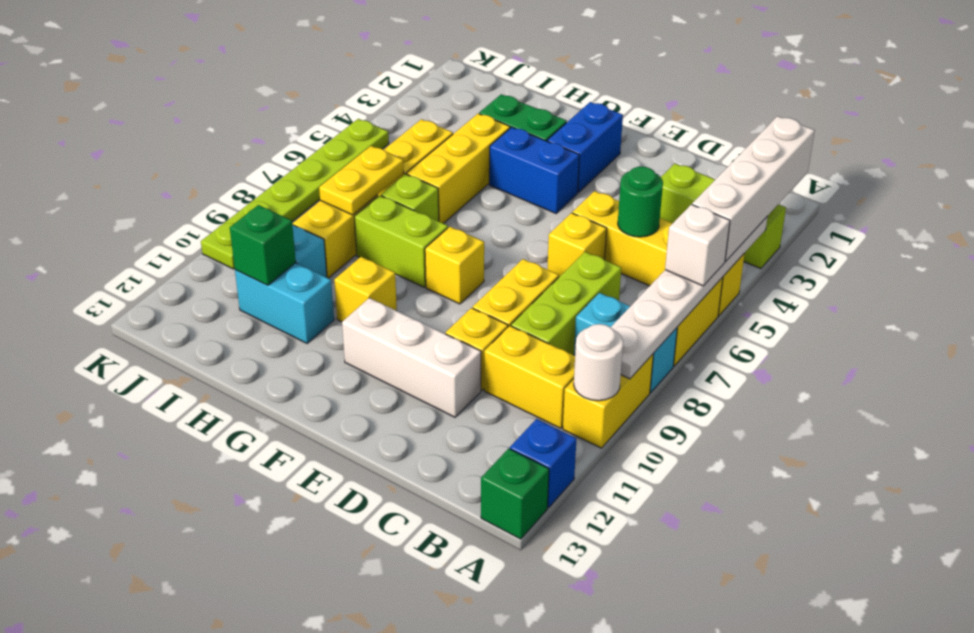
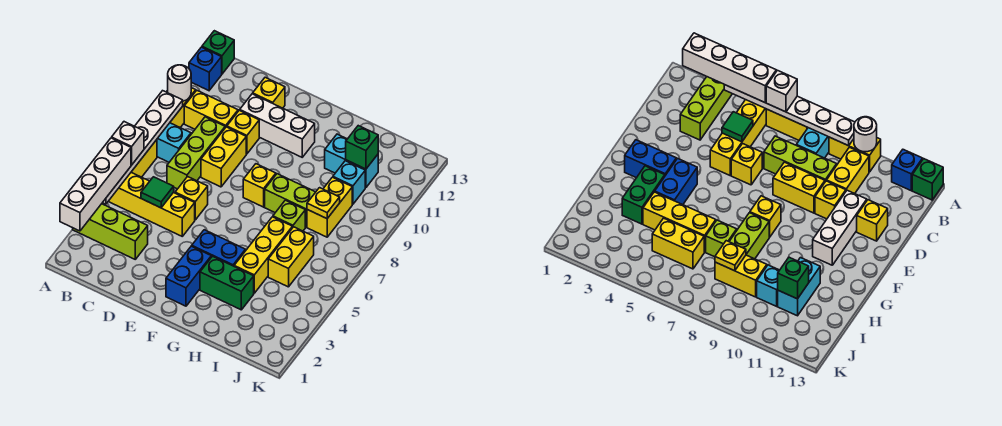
green 1x1 round brick [618,166,663,237] -> green 1x1 tile [141,177,174,208]
yellow 1x1 brick [334,257,397,322] -> yellow 1x1 brick moved to [253,77,285,108]
yellow 1x2 plate [319,146,404,215] -> yellow 1x1 plate [307,188,340,219]
lime 1x6 plate [201,119,389,269] -> none

